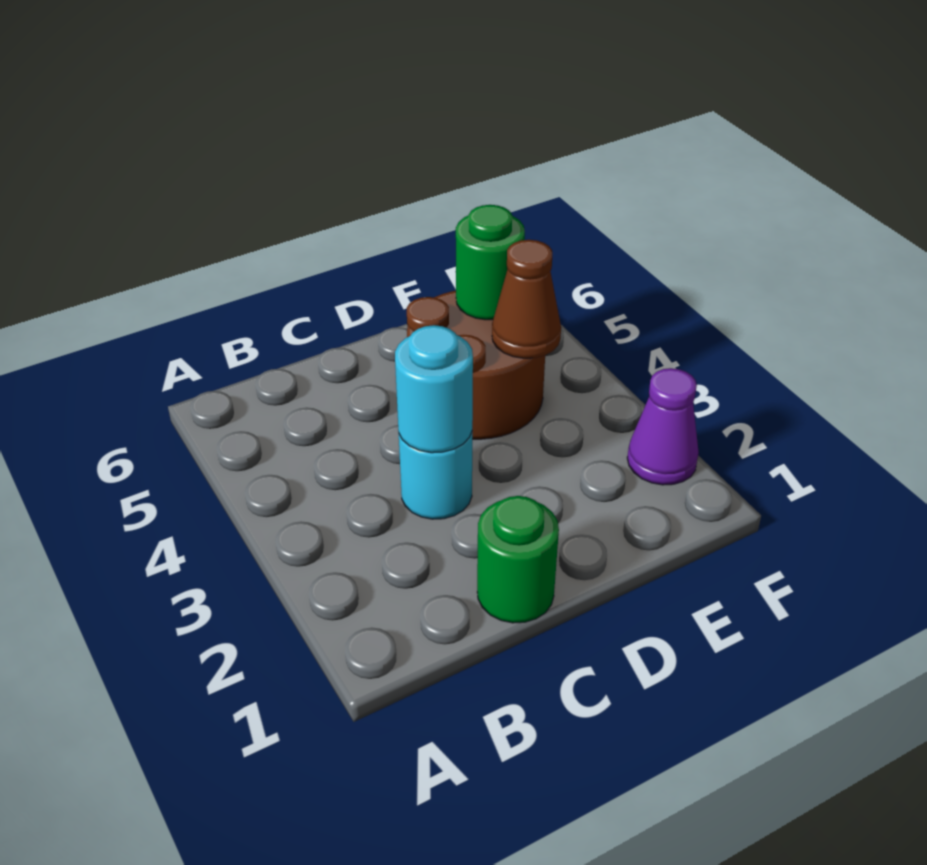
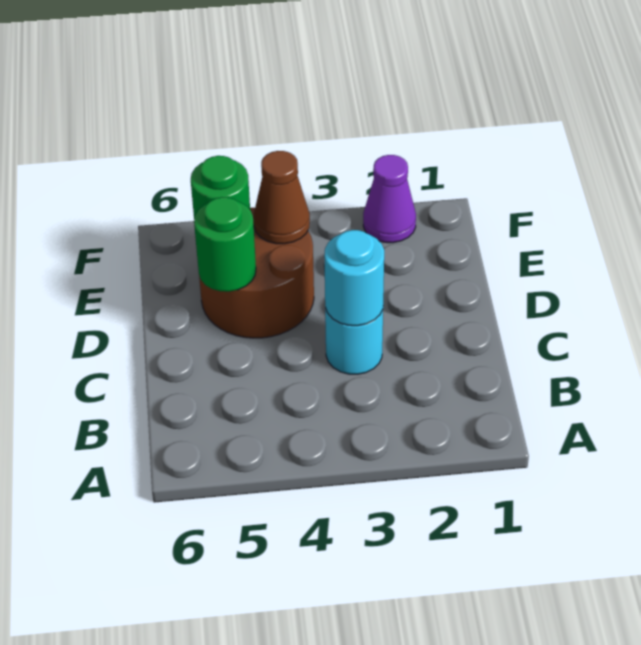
green 1x1 round brick [477,496,559,623] -> green 1x1 round brick moved to [194,197,256,292]

